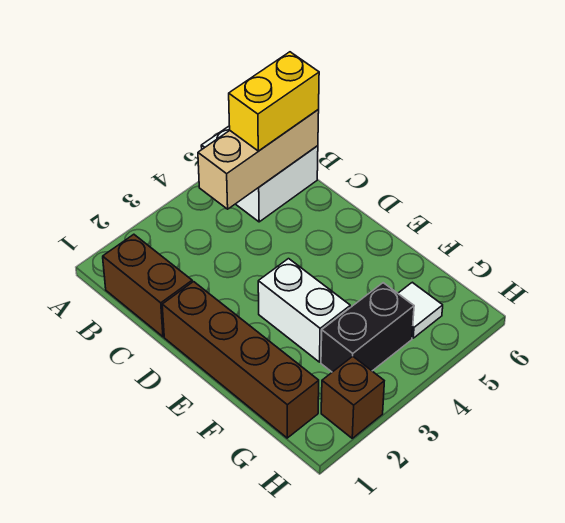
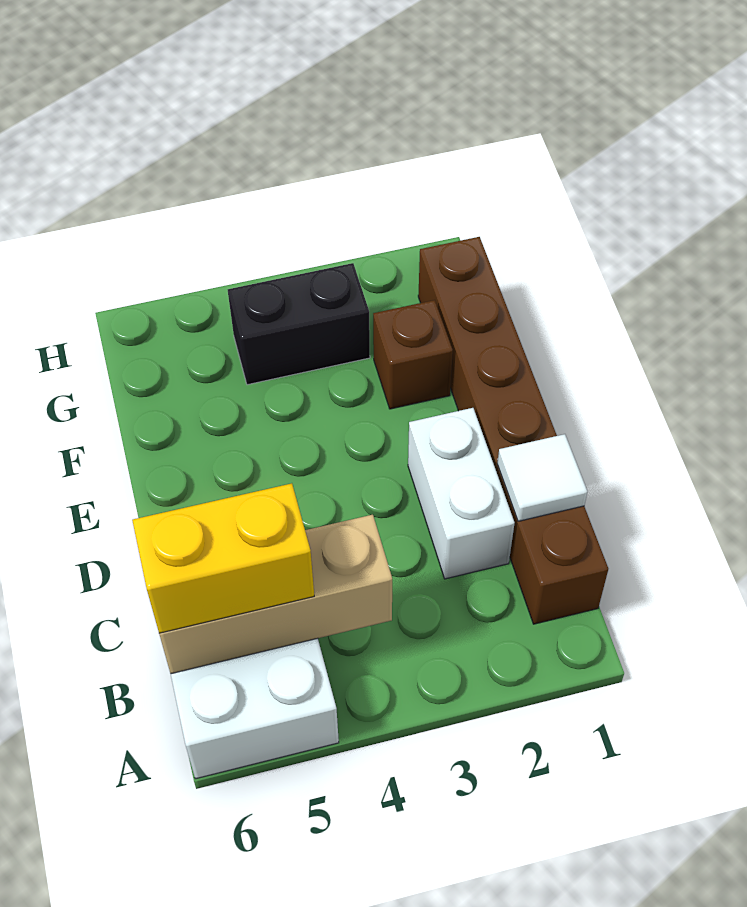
white 1x2 brick [258,259,350,362] -> white 1x2 brick moved to [408,408,514,579]
white 1x1 tile [398,282,443,338] -> white 1x1 tile moved to [497,434,587,521]
brown 1x1 brick [321,356,384,438] -> brown 1x1 brick moved to [373,300,453,409]

